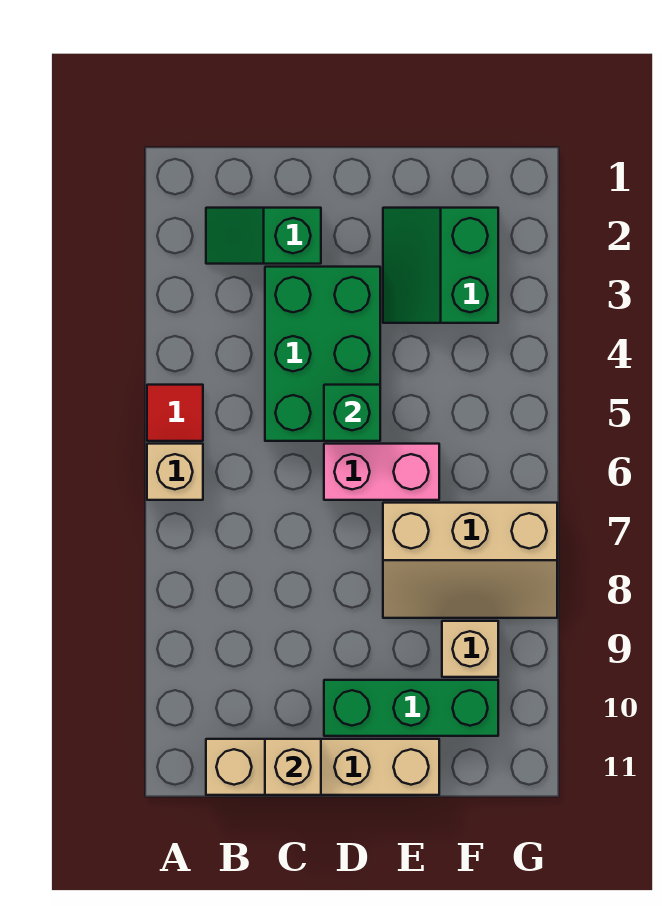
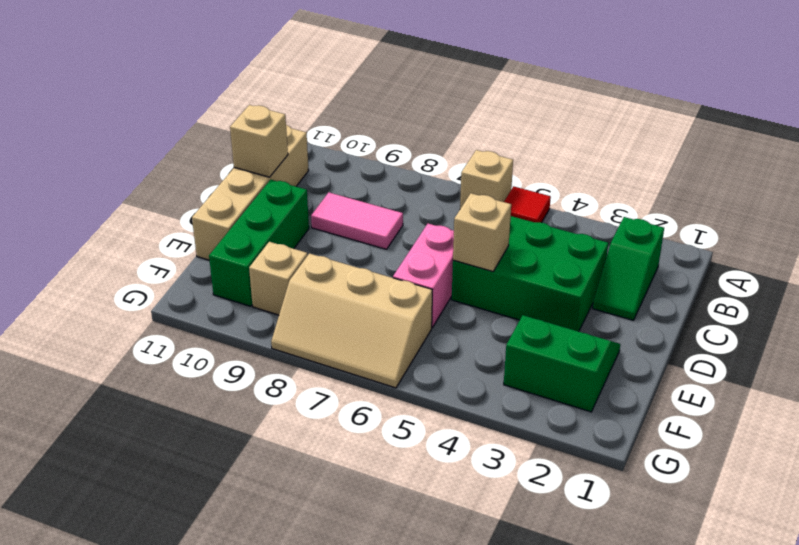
green 1x2 slope [206,208,321,264] -> green 1x2 slope turned to [593,217,664,320]
none -> pink 1x2 tile [311,192,403,249]
green 1x1 brick [324,385,380,441] -> tan 1x1 brick [453,193,511,271]
tan 2x3 slope [383,503,557,618] -> tan 2x3 slope turned to [271,253,432,388]

